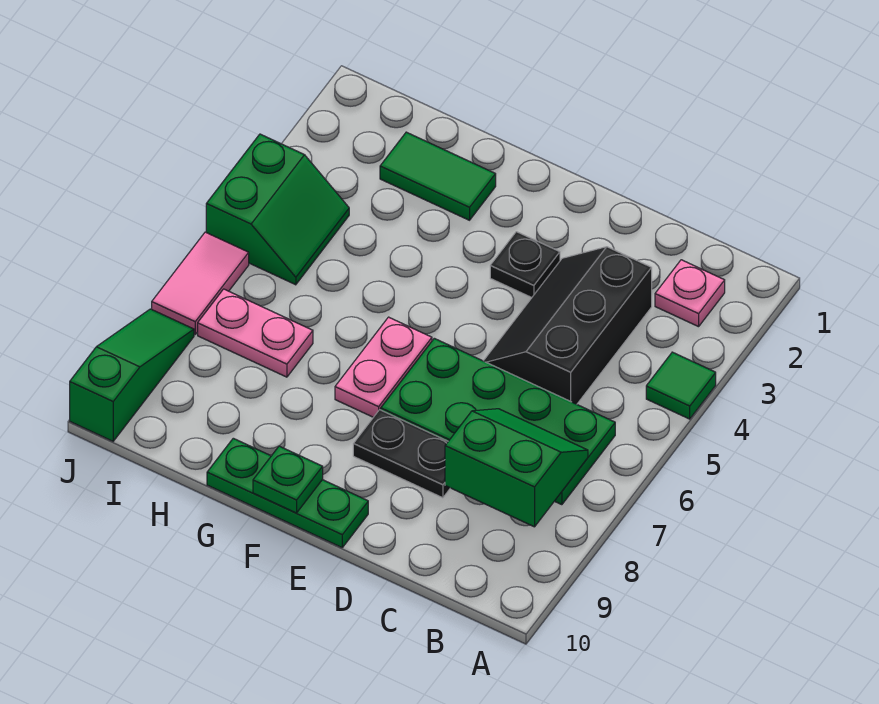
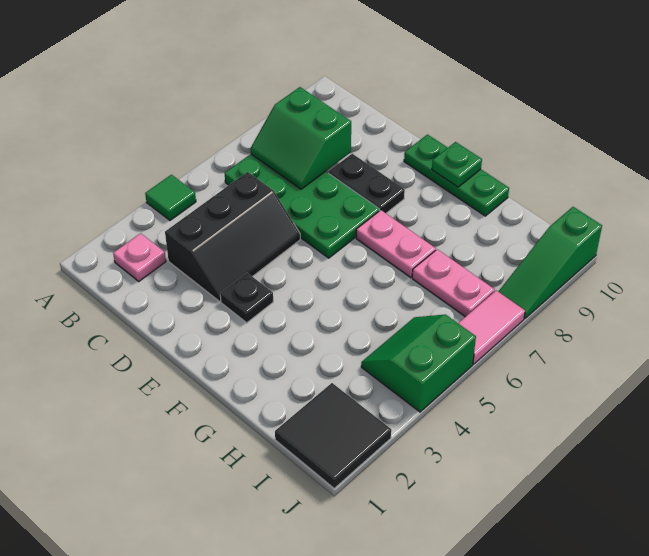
pink 1x2 plate [335,317,432,417] -> pink 1x2 plate turned to [356,210,436,278]
green 1x2 tile [380,132,496,220] -> none
none -> black 2x2 tile [275,383,391,488]

